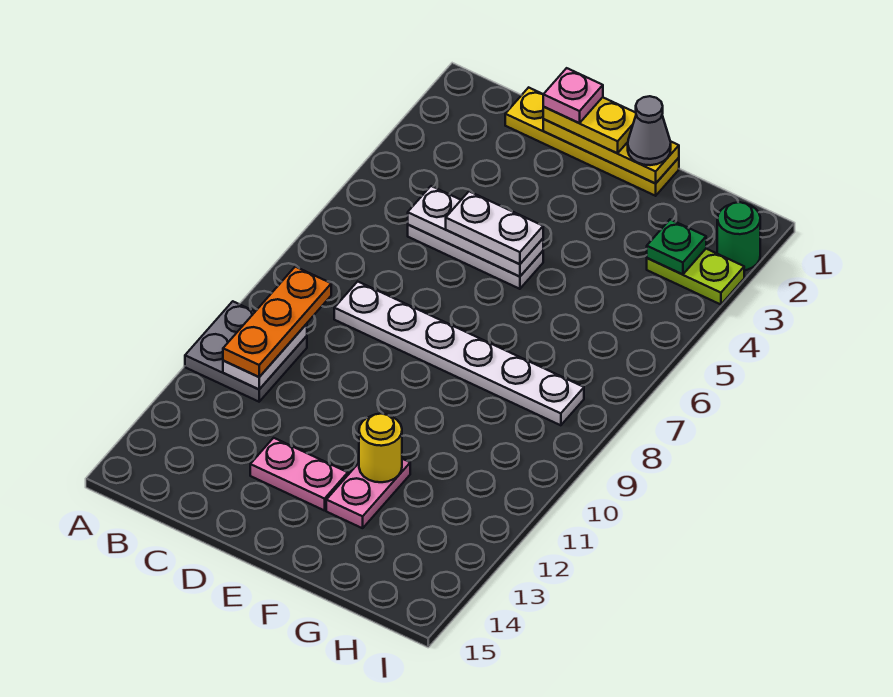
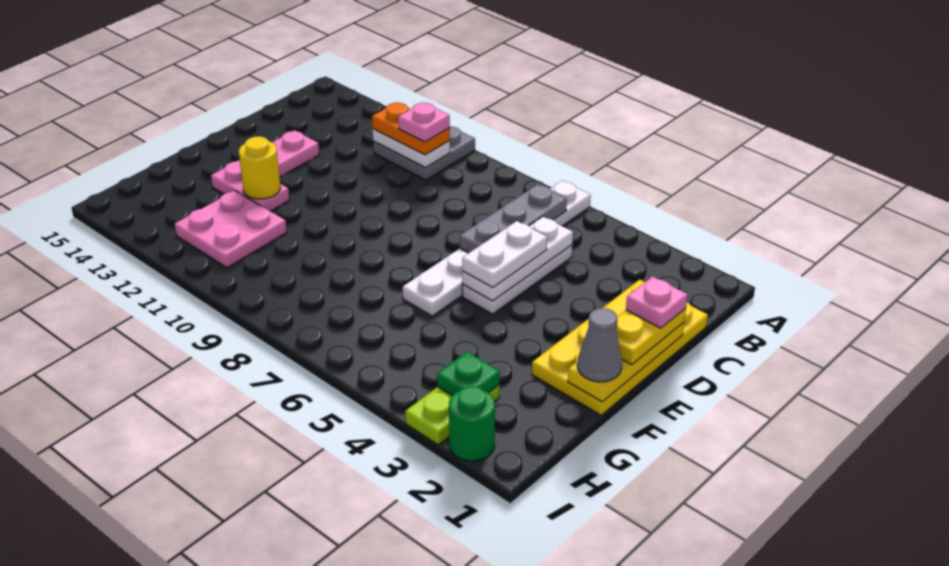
none -> grey 1x3 plate [460,184,567,253]
orange 1x3 plate [223,267,331,377] -> orange 1x2 plate [372,103,450,155]
none -> pink 1x1 plate [398,102,450,142]
yellow 1x4 plate [505,87,679,196] -> yellow 2x4 plate [532,280,708,415]
white 1x6 plate [334,281,584,425] -> white 1x6 plate moved to [403,181,591,316]
none -> pink 2x2 plate [175,191,287,268]

